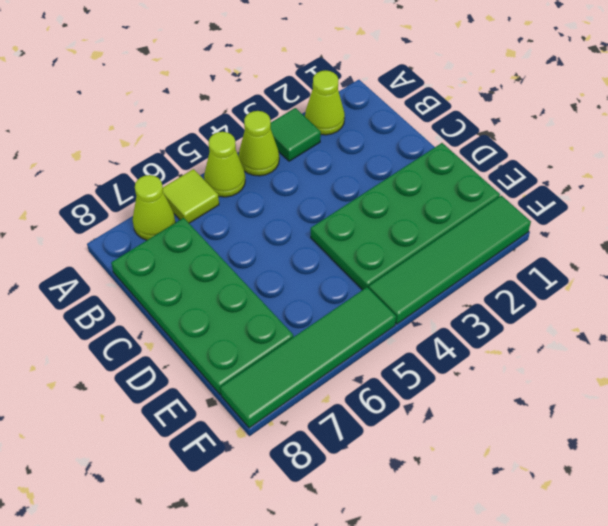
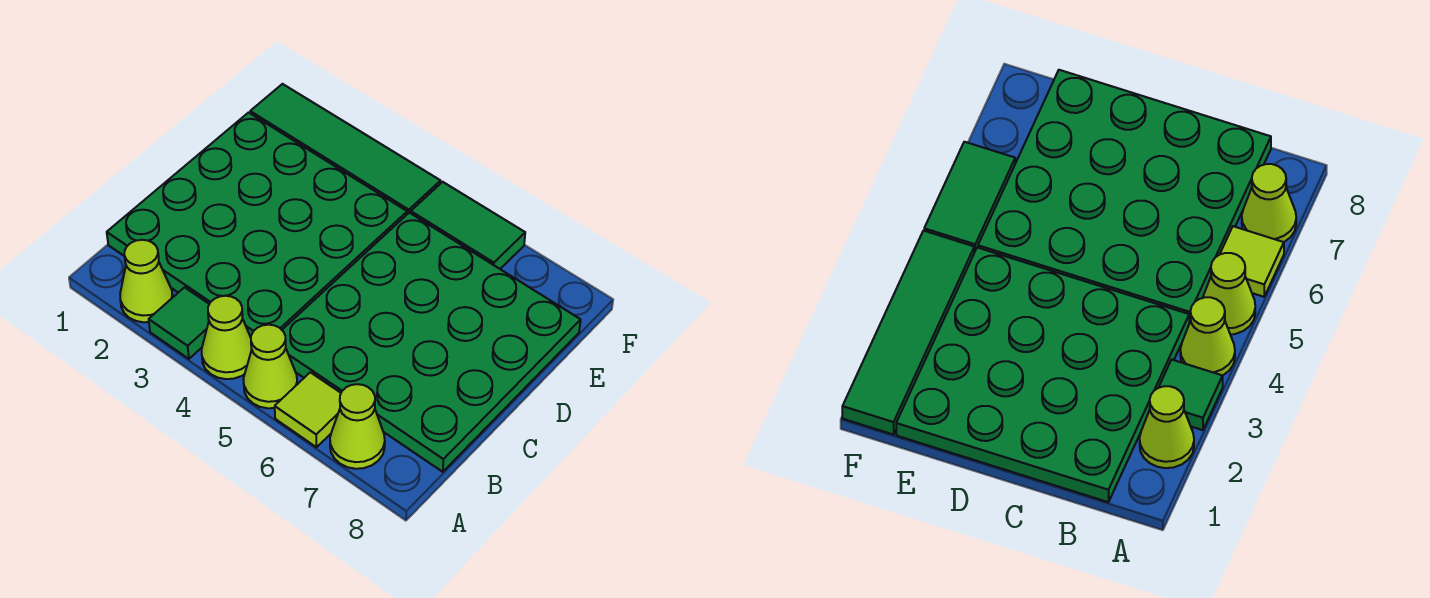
green 2x4 plate [111,218,293,394] -> green 4x4 plate [282,213,581,472]
green 2x4 plate [311,143,500,290] -> green 4x4 plate [107,113,407,337]
green 1x4 tile [220,287,396,428] -> green 1x2 tile [411,182,525,269]

